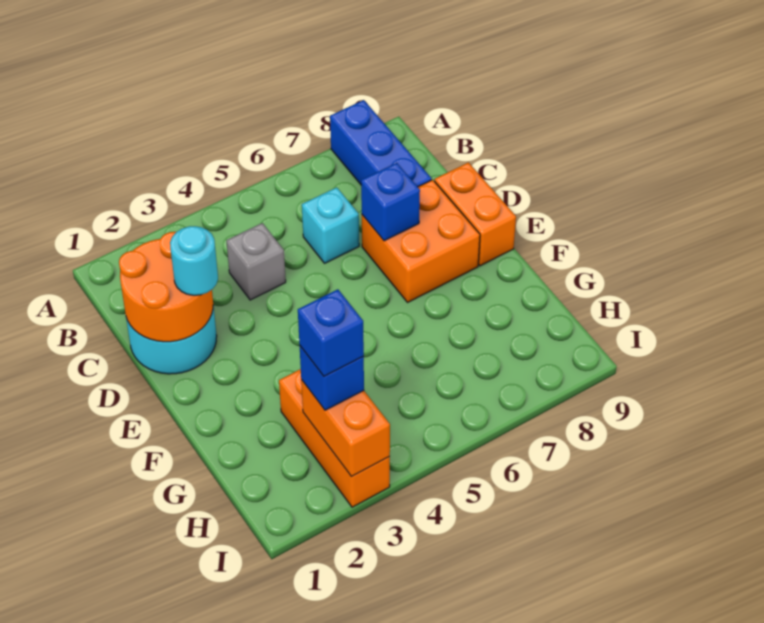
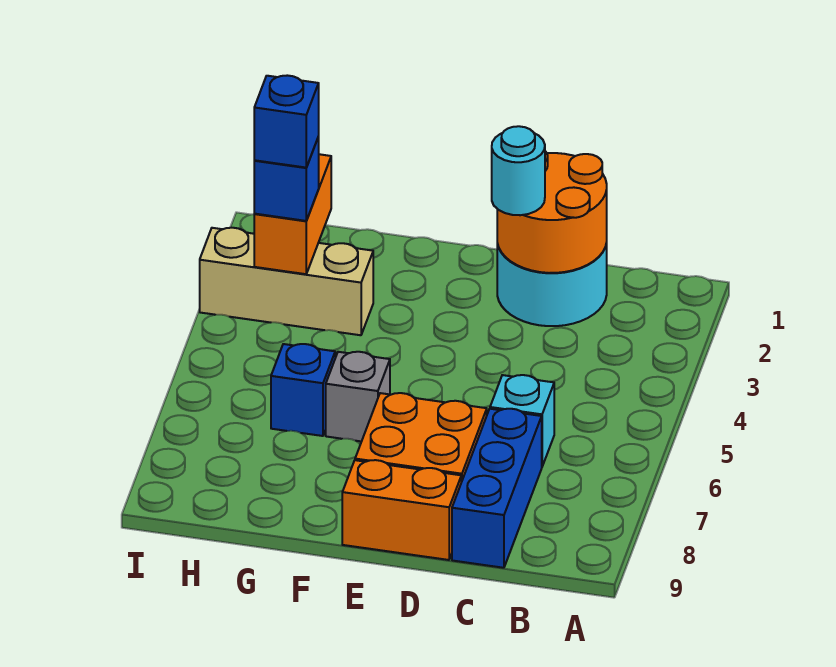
blue 1x3 brick [330,100,432,187] -> blue 1x3 brick turned to [452,409,542,568]
grey 1x1 brick [226,223,286,300] -> grey 1x1 brick moved to [326,352,390,441]
blue 1x1 brick [361,163,420,241] -> blue 1x1 brick moved to [271,344,335,436]
orange 1x3 brick [279,369,390,507] -> tan 1x3 brick [200,228,373,335]
orange 1x2 brick [301,380,390,477] -> orange 1x2 brick turned to [254,154,331,274]

